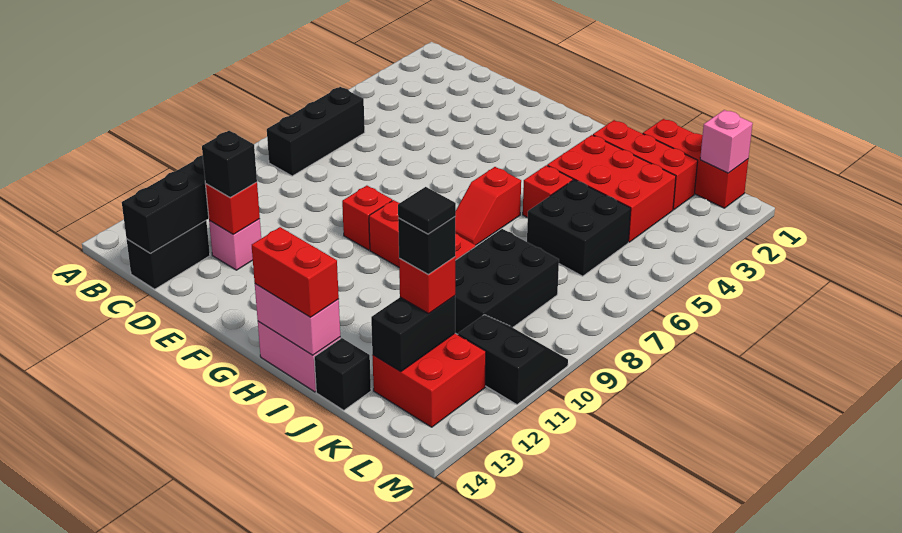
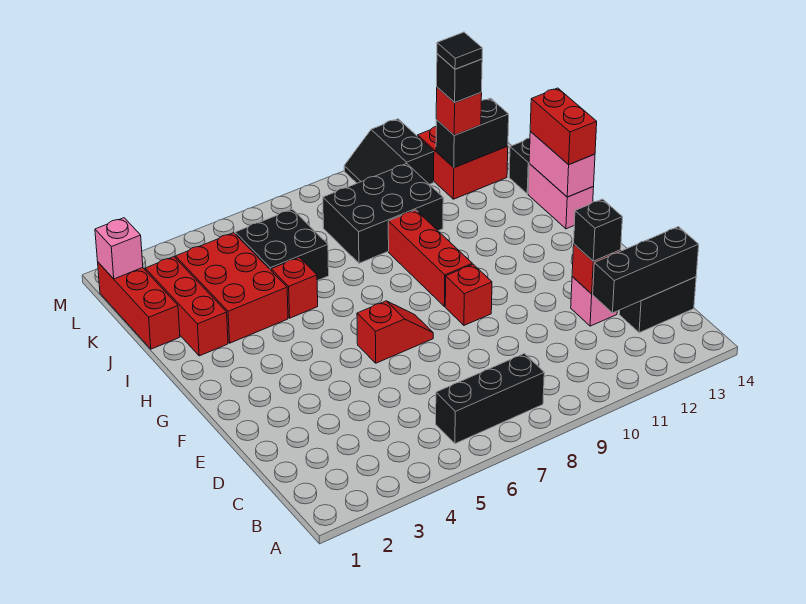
red 1x2 slope [455,167,521,245] -> red 1x2 slope moved to [357,301,433,363]

